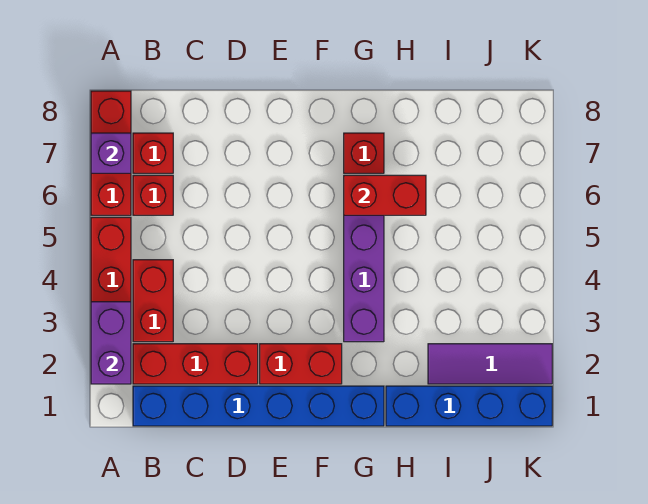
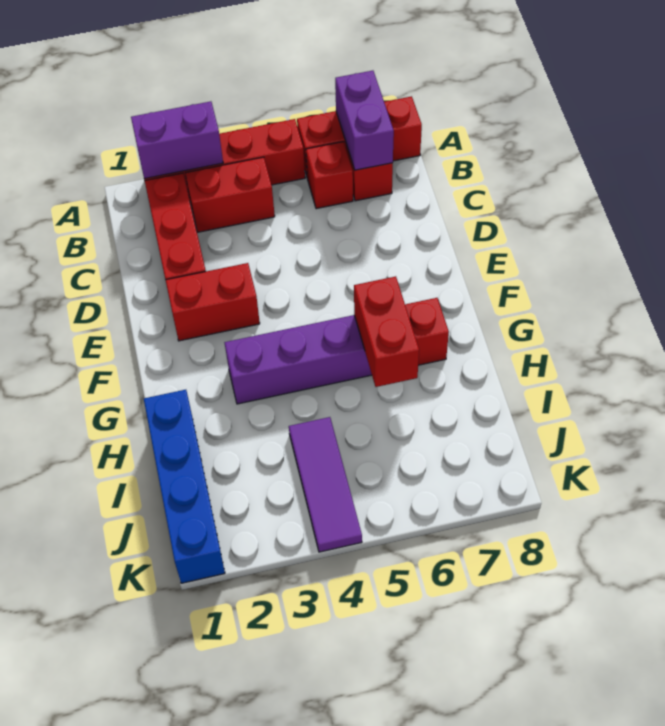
purple 1x1 brick [91,133,131,173] -> purple 1x2 brick [335,71,394,170]
blue 1x6 brick [133,386,384,426] -> none
red 1x2 brick [260,344,342,384] -> red 1x2 brick turned to [166,263,260,341]
purple 1x3 tile [428,344,552,384] -> purple 1x3 tile moved to [289,417,362,552]

